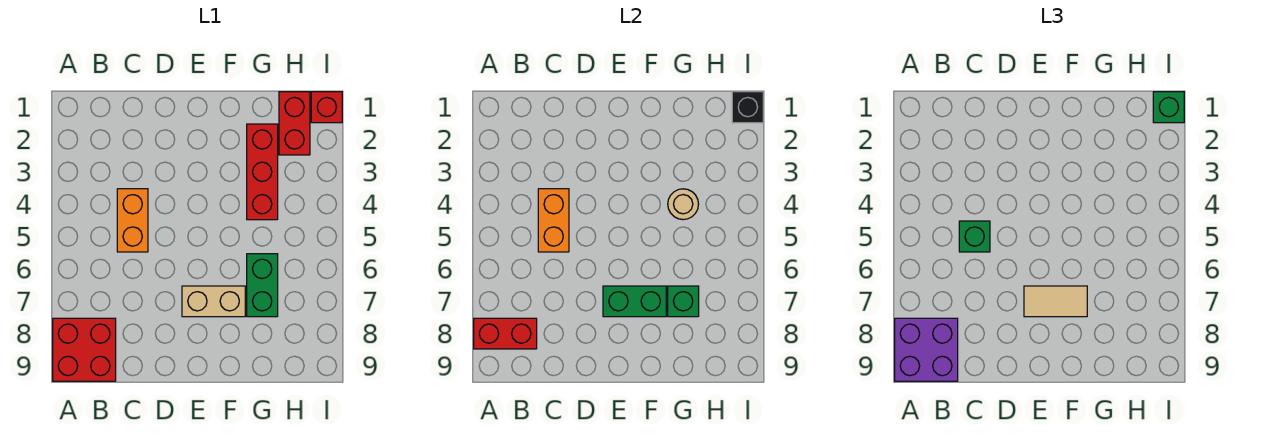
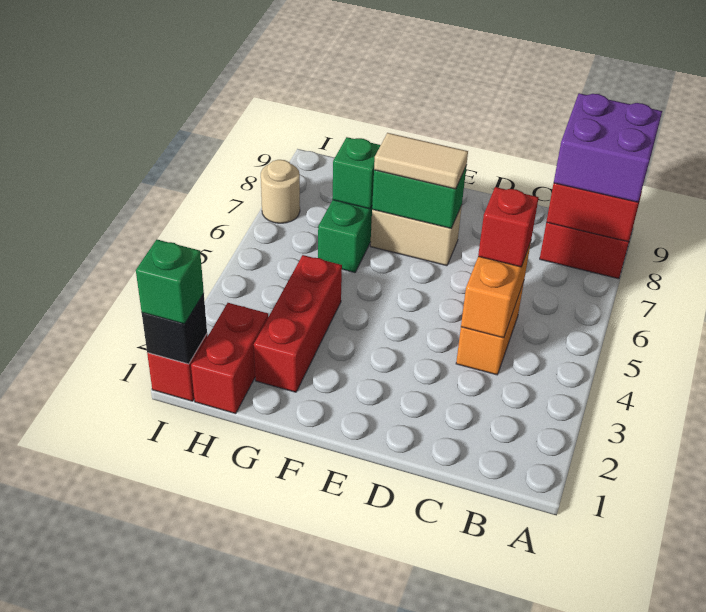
green 1x1 brick [959,221,990,252] -> red 1x1 brick [478,187,539,267]
tan 1x1 round brick [668,189,699,220] -> tan 1x1 round brick moved to [261,160,300,223]

